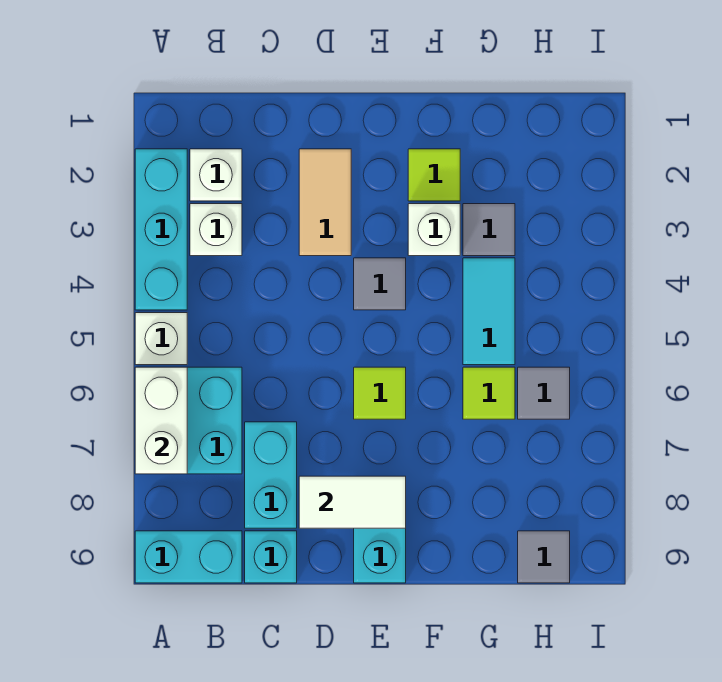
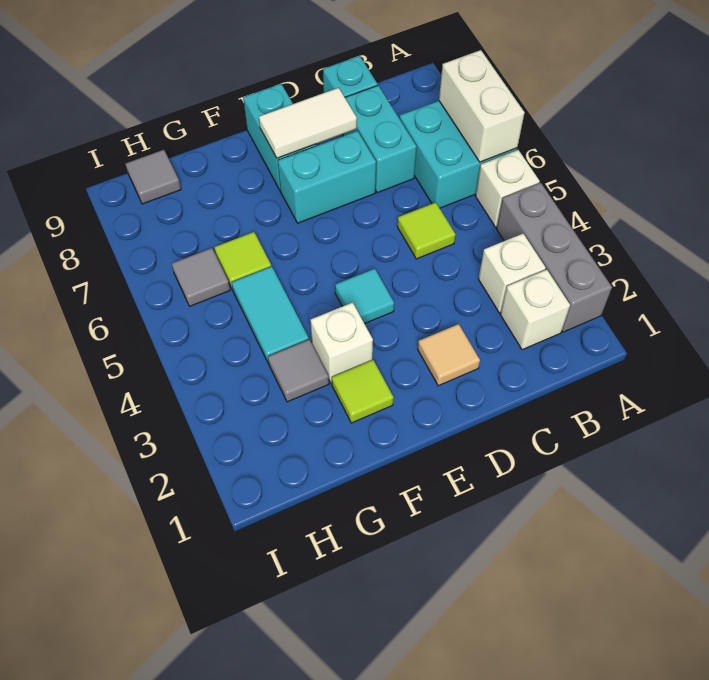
cyan 1x3 brick [135,149,187,310] -> grey 1x3 brick [496,183,612,332]
cyan 1x2 brick [135,531,242,583] -> cyan 1x2 brick moved to [278,131,376,223]
tan 1x2 tile [299,149,351,256] -> tan 1x1 tile [418,324,480,386]
grey 1x1 tile [354,258,406,310] -> cyan 1x1 tile [335,269,394,324]
lime 1x1 tile [354,367,406,419] -> lime 1x1 tile moved to [397,202,456,259]

